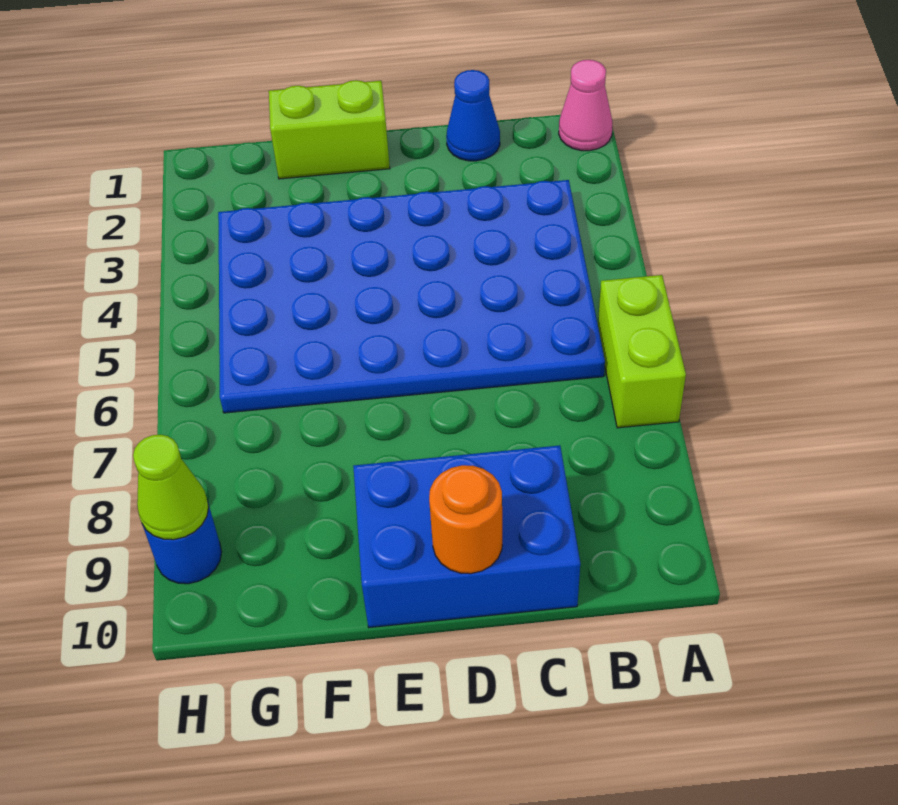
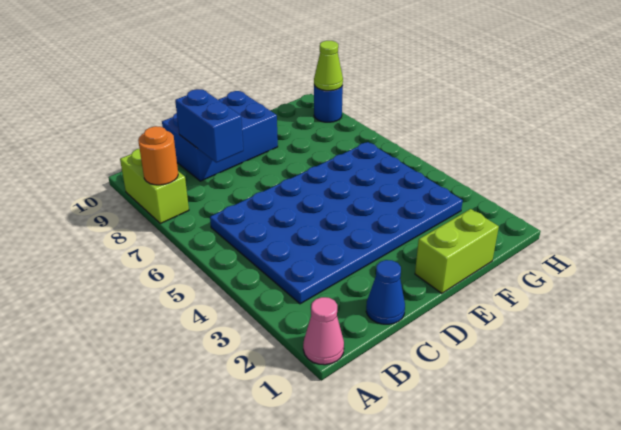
lime 1x2 brick [598,275,686,428] -> lime 1x2 brick moved to [120,149,189,224]
none -> blue 1x2 brick [175,89,243,163]
orange 1x1 round brick [429,465,502,574] -> orange 1x1 round brick moved to [138,126,178,185]

